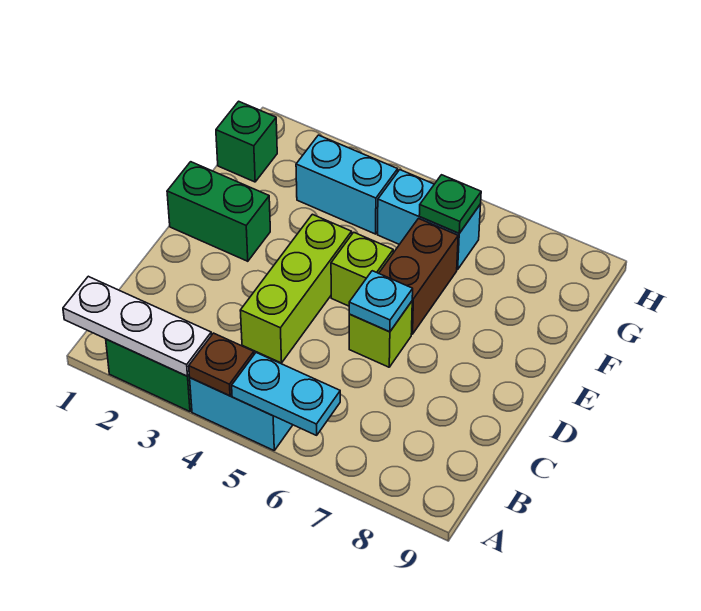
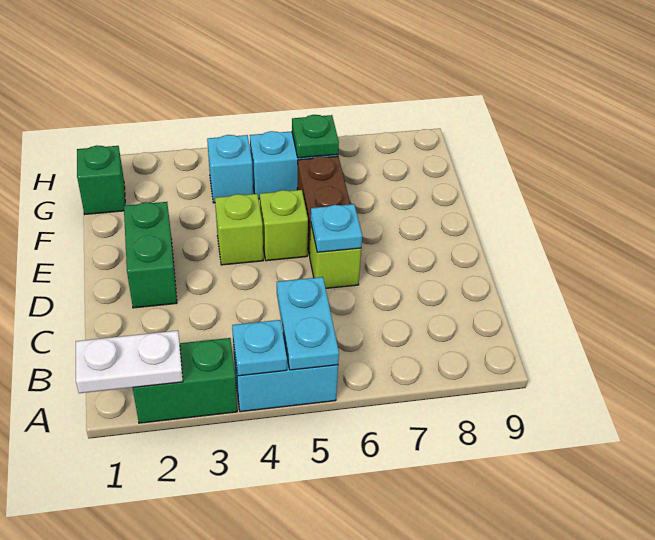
white 1x3 plate [63,276,211,376] -> white 1x2 plate [76,331,183,393]
brown 1x1 plate [189,333,254,396] -> cyan 1x1 plate [232,320,287,376]
cyan 1x2 plate [232,353,340,435] -> cyan 1x2 plate turned to [277,277,339,370]
lime 1x3 brick [240,214,352,363] -> lime 1x1 brick [215,194,263,265]
green 1x2 brick [167,162,270,261] -> green 1x2 brick turned to [124,202,177,308]
cyan 1x2 brick [296,135,398,234] -> cyan 1x1 brick [207,135,253,203]

